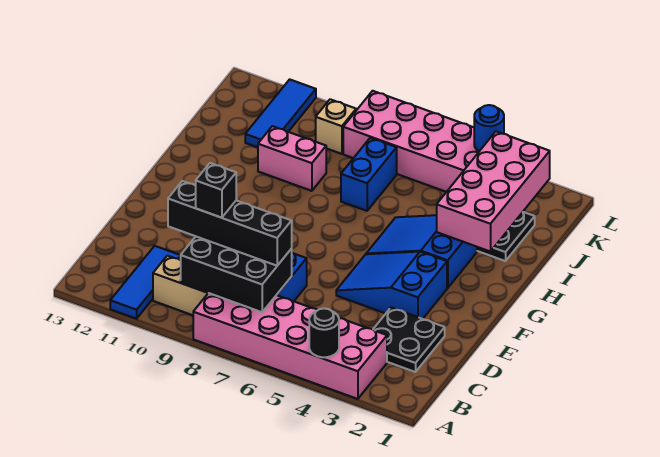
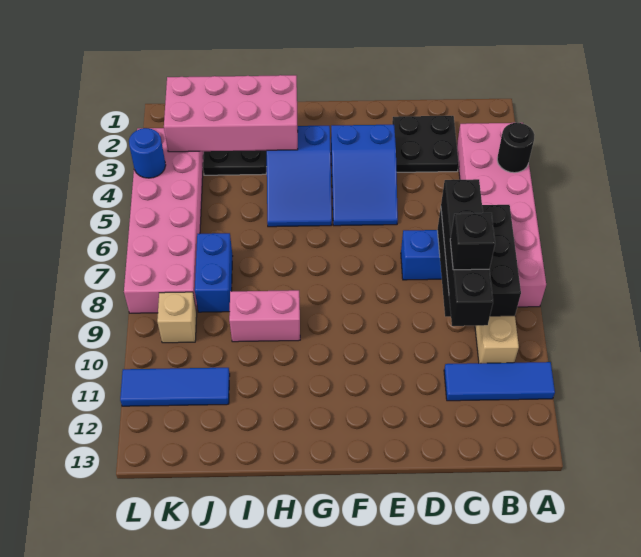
blue 1x2 brick [341,138,397,211] -> blue 1x2 brick turned to [195,233,233,312]
pink 1x2 brick [258,126,326,191] -> pink 1x2 brick turned to [229,290,300,342]

